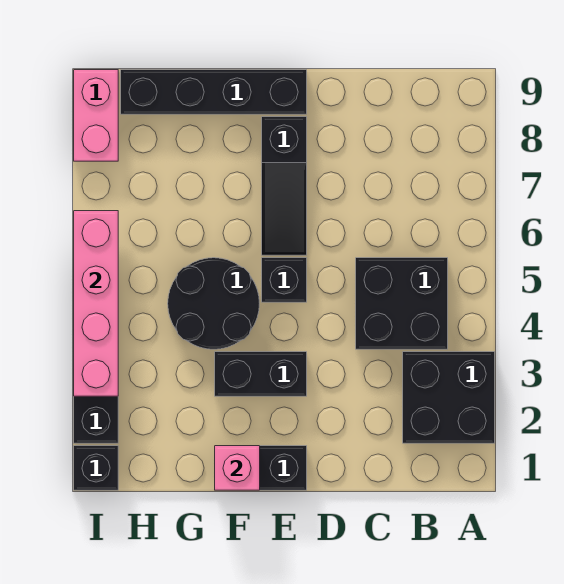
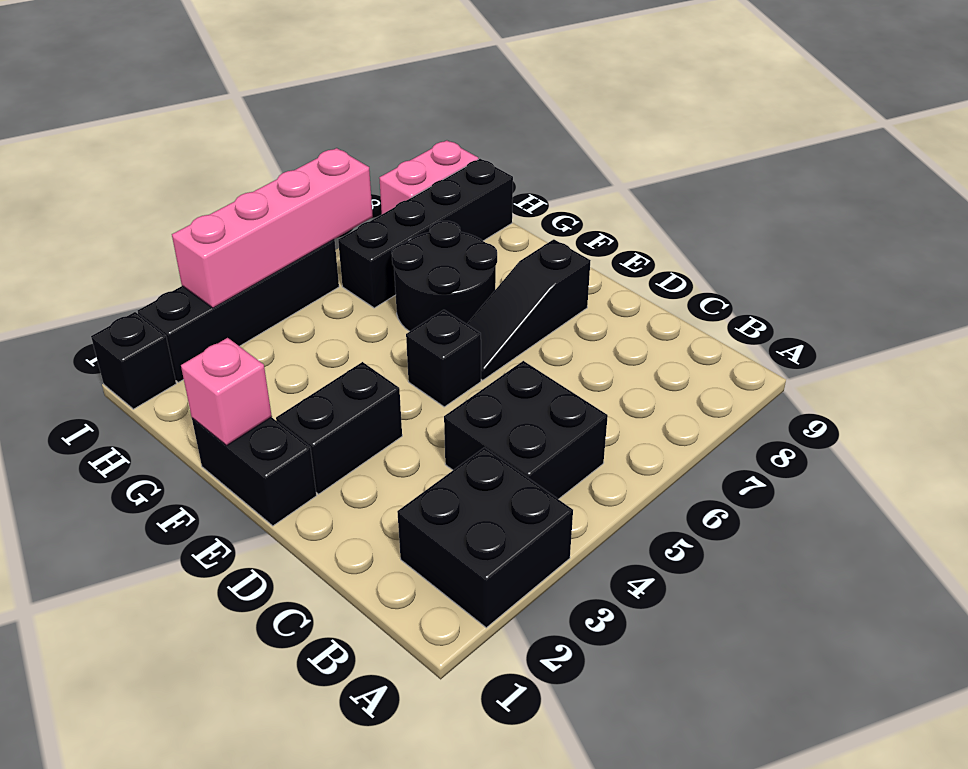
black 1x2 brick [215,352,307,396] -> black 1x2 brick turned to [276,362,402,494]
black 1x4 brick [121,70,307,114] -> black 1x4 brick turned to [338,159,513,308]
black 2x2 round brick [168,258,259,349] -> black 2x2 round brick moved to [392,221,497,332]

